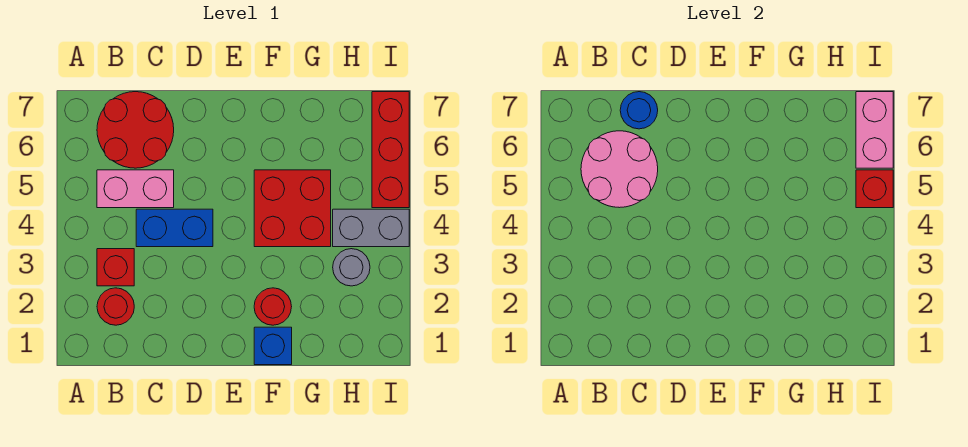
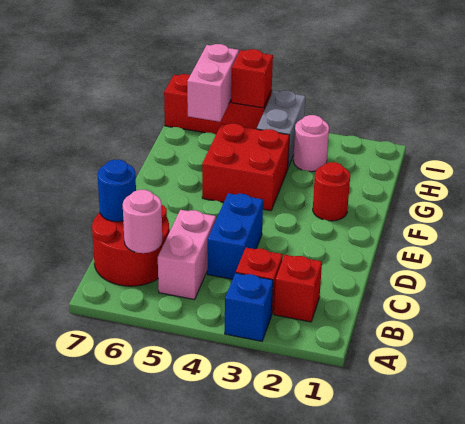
red 1x1 round brick [97,288,134,325] -> red 1x1 brick [274,255,322,322]
pink 2x2 round brick [581,131,658,208] -> pink 1x1 round brick [123,190,162,253]
blue 1x1 brick [254,327,292,365] -> blue 1x1 brick moved to [225,273,273,341]
grey 1x1 round brick [333,249,370,286] -> pink 1x1 round brick [293,115,329,172]
pink 1x2 brick [856,92,893,168] -> pink 1x2 brick turned to [187,44,239,122]

